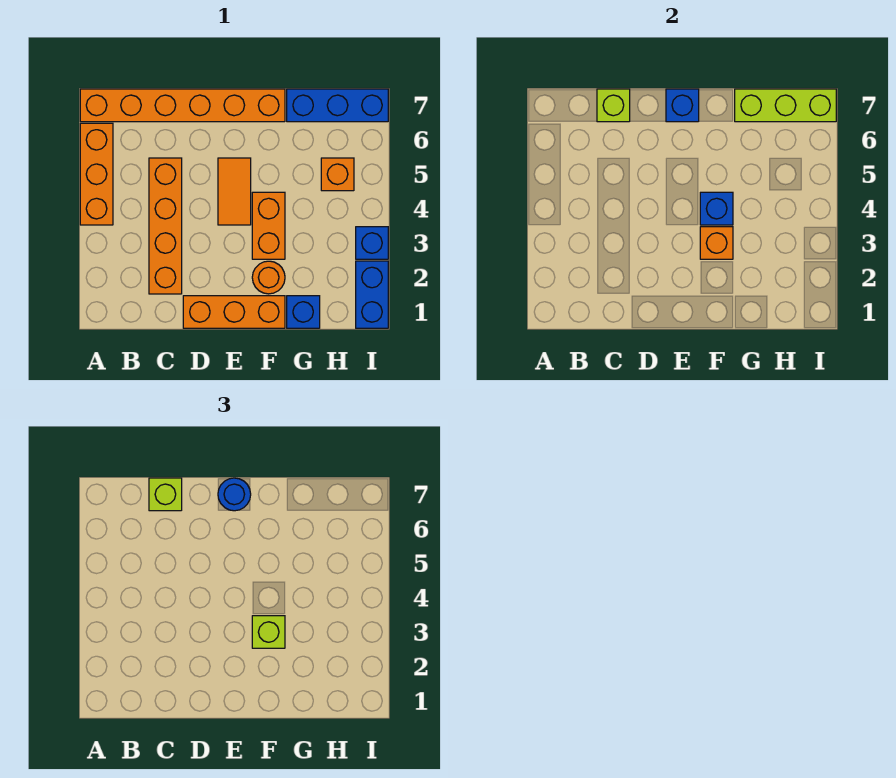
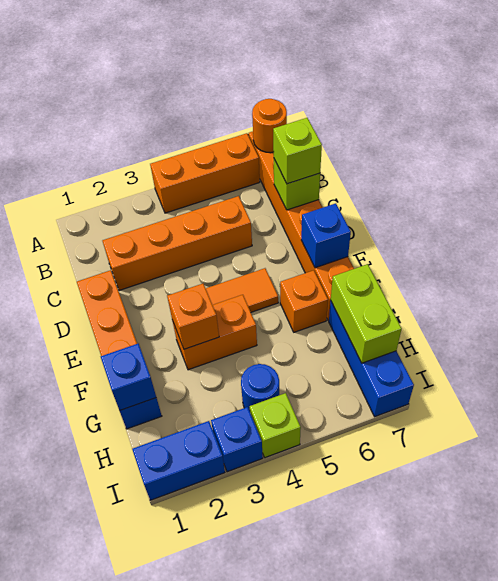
blue 1x1 round brick [218,478,251,511] -> blue 1x1 round brick moved to [241,364,279,411]
orange 1x1 round brick [252,261,285,294] -> orange 1x1 round brick moved to [252,99,287,153]
lime 1x1 brick [252,616,285,648] -> lime 1x1 brick moved to [250,393,301,458]
blue 1x1 brick [700,192,733,225] -> blue 1x1 brick moved to [101,344,156,411]
lime 1x3 brick [735,89,836,122] -> lime 1x2 brick [331,264,402,363]
orange 1x1 brick [321,158,354,191] -> orange 1x1 brick moved to [280,270,328,332]

